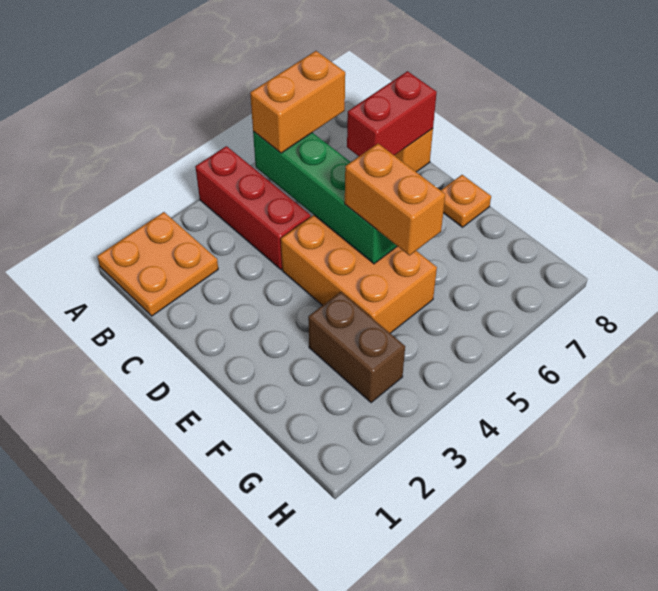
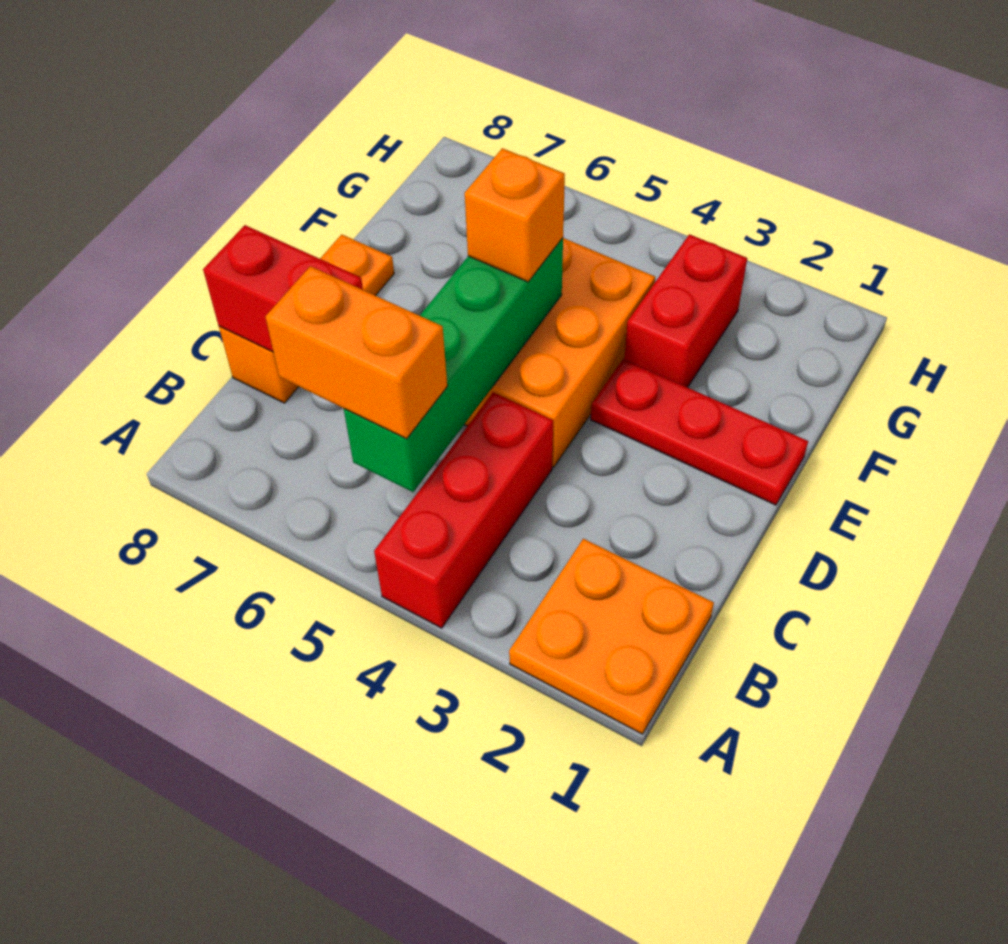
none -> red 1x3 plate [591,359,808,505]
orange 1x2 brick [345,144,445,255] -> orange 1x1 brick [465,148,565,282]
brown 1x2 brick [308,292,405,403] -> red 1x2 brick [624,234,747,388]

